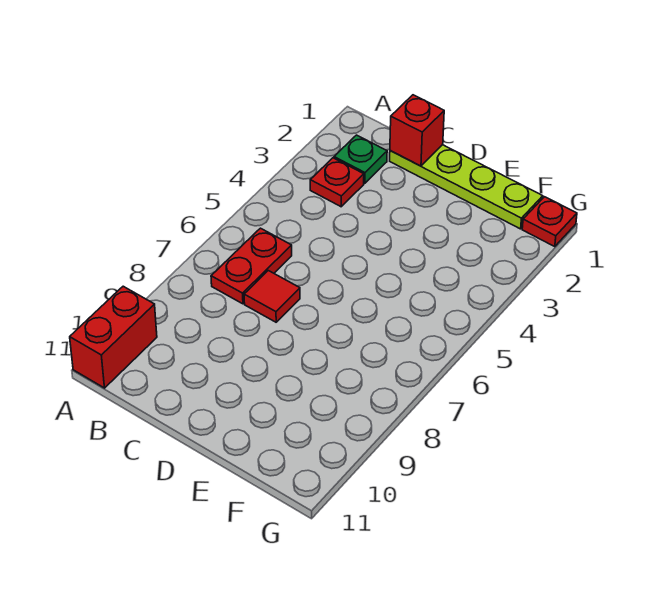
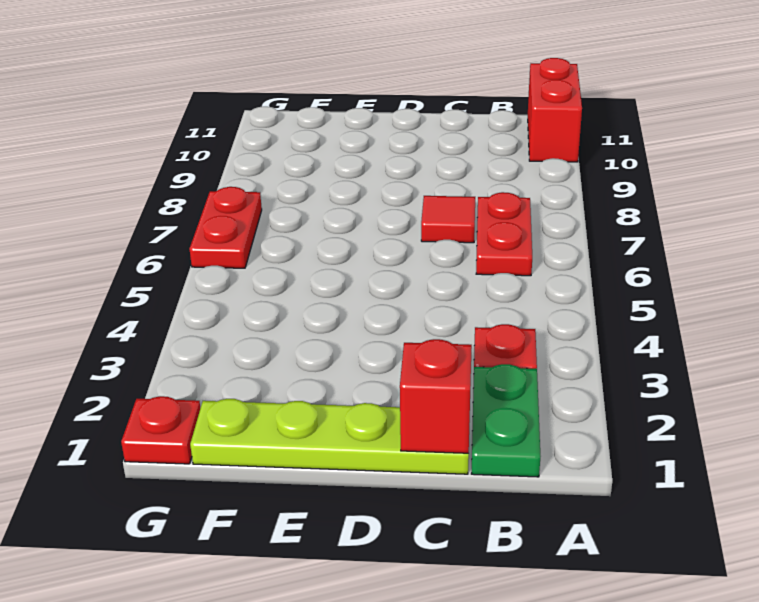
green 1x1 plate [334,135,387,183] -> green 1x2 plate [471,364,541,477]
none -> red 1x2 plate [189,187,262,268]

